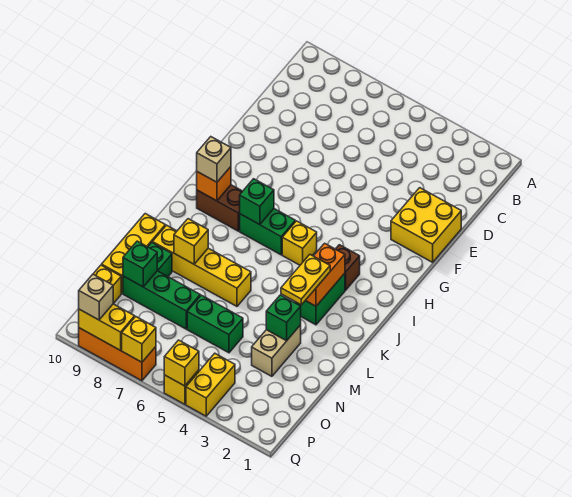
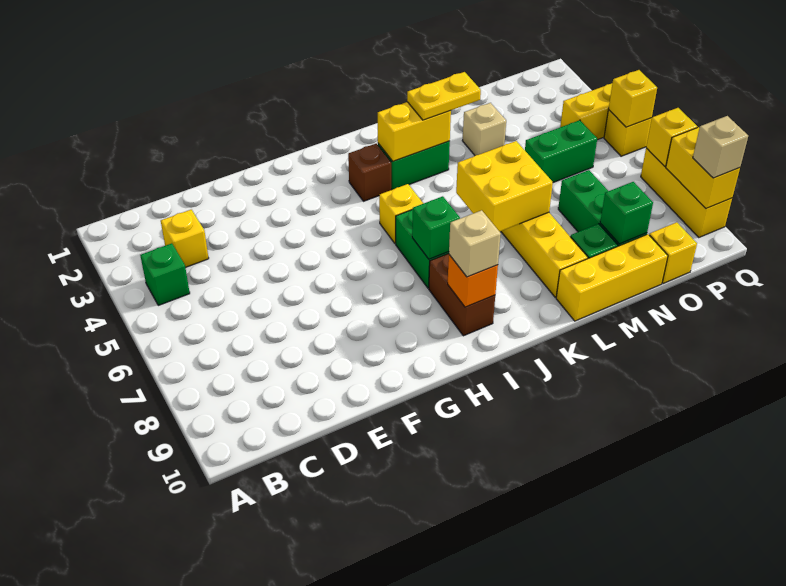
yellow 2x2 brick [391,188,461,262] -> yellow 2x2 brick moved to [456,141,553,232]
orange 1x2 brick [305,243,345,306] -> yellow 1x2 brick [378,102,451,161]
yellow 1x1 brick [174,219,208,264] -> yellow 1x1 brick moved to [161,210,209,268]
tan 1x2 brick [252,325,301,376] -> tan 1x1 brick [462,103,506,155]
green 1x1 brick [266,295,301,341] -> green 1x1 brick moved to [140,243,190,305]
green 1x2 brick [187,295,243,353] -> green 1x2 brick turned to [525,120,597,183]
orange 1x3 brick [79,328,156,381] -> yellow 1x3 brick [641,148,732,237]

